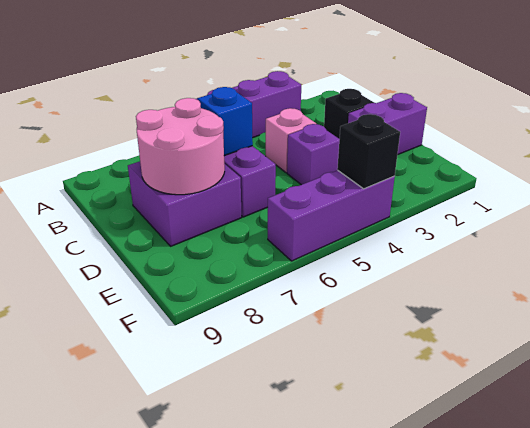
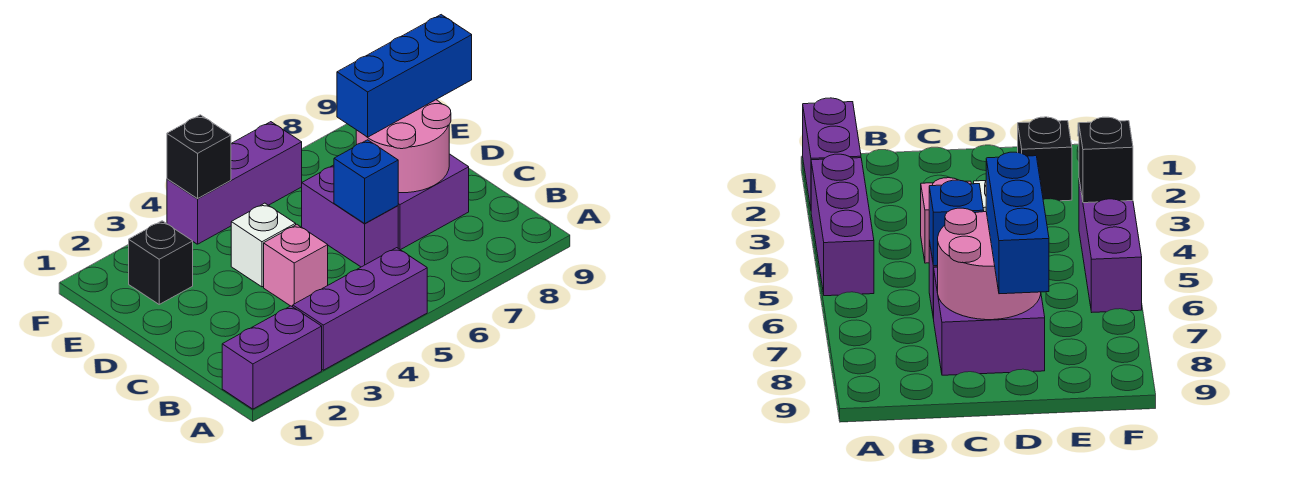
black 1x1 brick [324,89,374,139] -> black 1x1 brick moved to [129,221,193,304]
purple 1x2 brick [348,93,427,155] -> purple 1x2 brick moved to [222,306,322,409]
purple 1x1 brick [287,124,339,185] -> white 1x1 brick [231,203,296,287]
none -> blue 1x3 brick [337,15,472,137]

